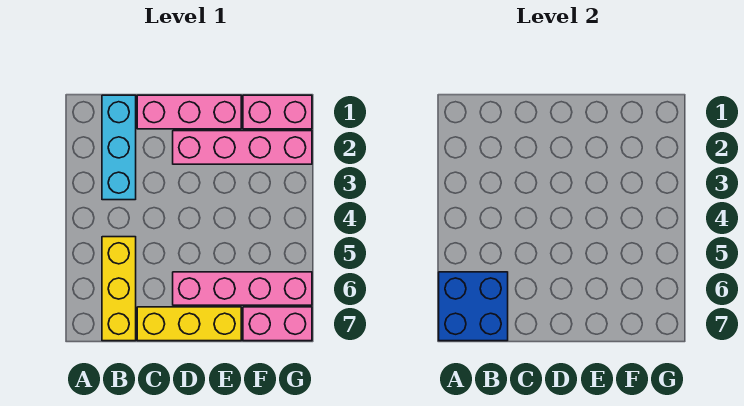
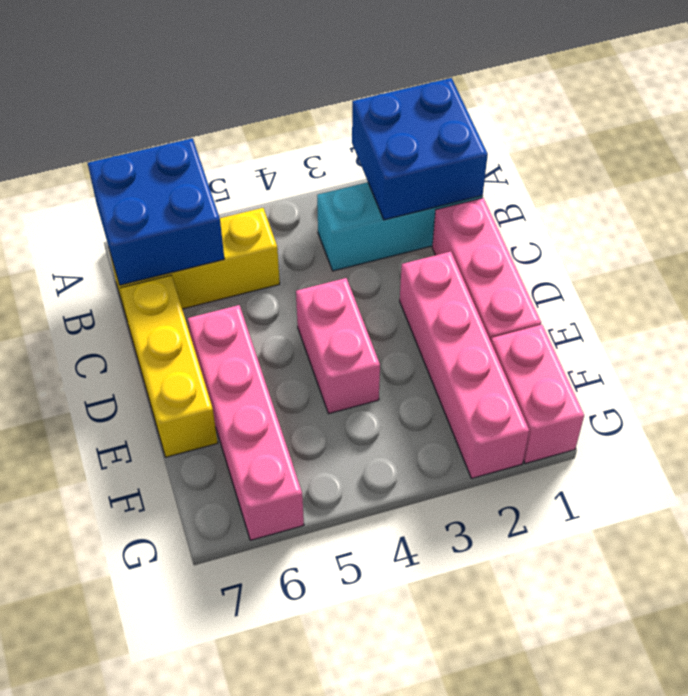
none -> blue 2x2 brick [352,78,488,220]
pink 1x2 brick [243,307,312,341] -> pink 1x2 brick moved to [296,278,380,414]

